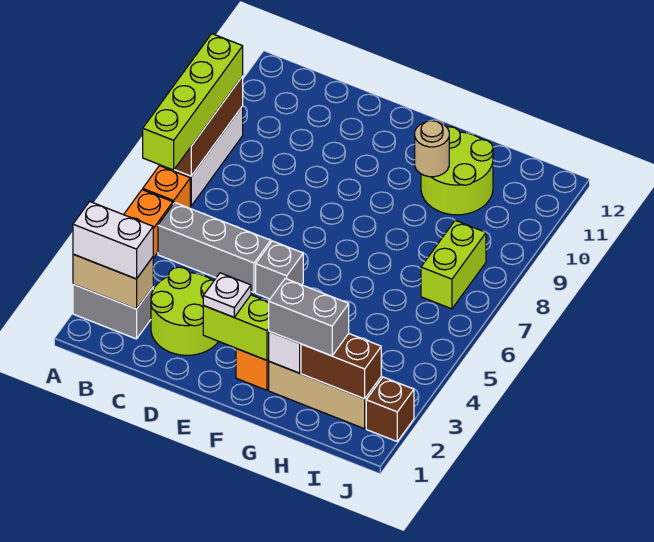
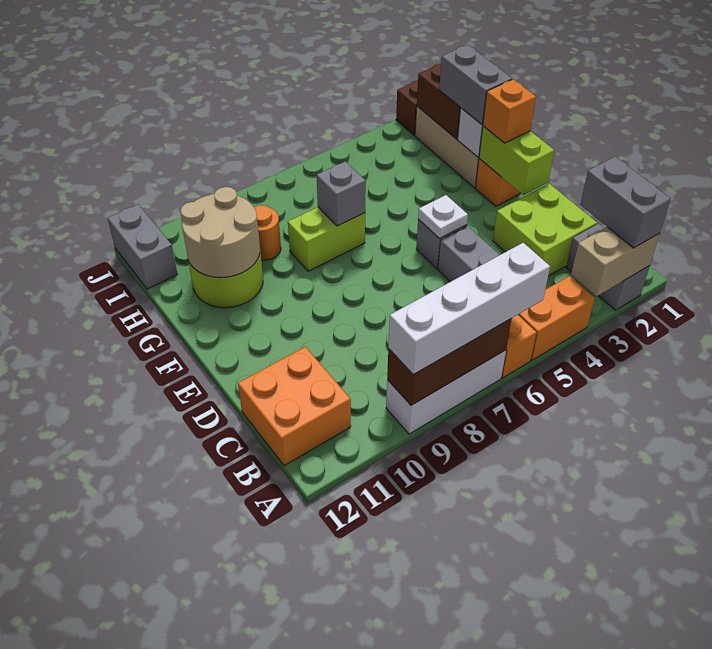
tan 1x2 brick [73,254,153,309] -> tan 1x2 brick turned to [571,227,660,296]
white 1x2 brick [73,202,153,279] -> grey 1x2 brick [580,157,671,248]
lime 1x4 brick [143,34,243,170] -> white 1x4 brick [388,243,550,375]
none -> orange 2x2 brick [238,347,351,466]
lime 2x2 round brick [151,267,219,355] -> lime 2x2 brick [493,184,597,276]
white 1x1 plate [203,273,251,317] -> white 1x1 plate moved to [418,195,468,239]
none -> orange 1x1 brick [483,79,536,143]
none -> grey 1x1 brick [317,161,366,226]
tan 1x1 round brick [415,121,449,177] -> tan 2x2 round brick [180,187,260,278]
none -> orange 1x1 round brick [254,205,281,260]
lime 1x2 brick [421,220,486,309] -> lime 1x2 brick moved to [288,207,365,271]
none -> grey 1x2 brick [108,204,177,289]

